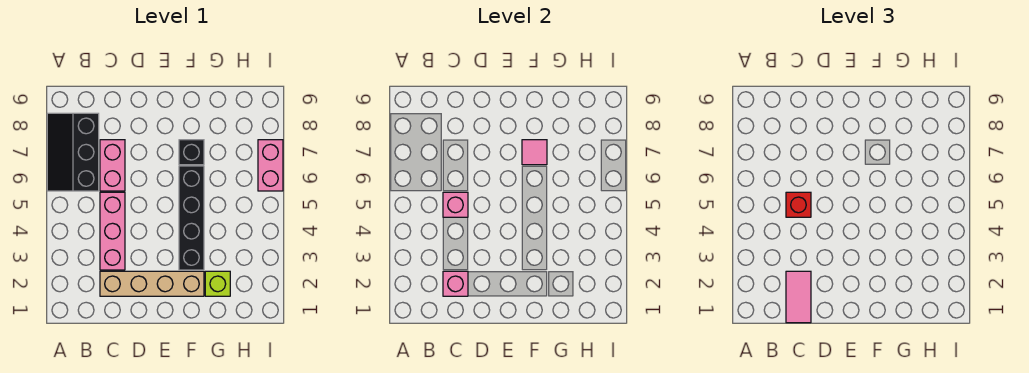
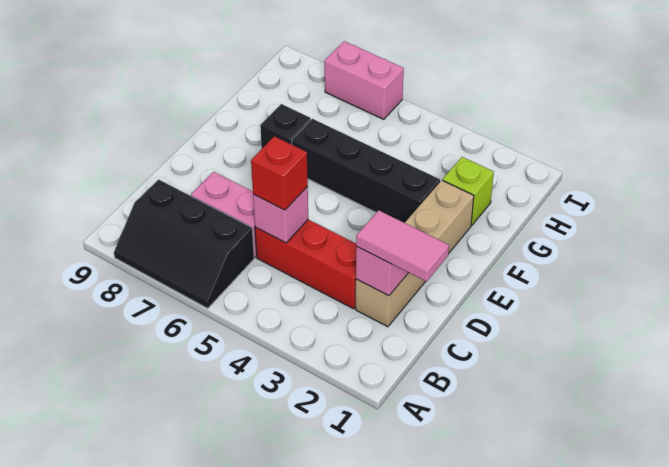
pink 1x3 brick [100,192,125,270] -> red 1x3 brick [255,220,357,309]
pink 1x1 tile [522,140,547,165] -> none

